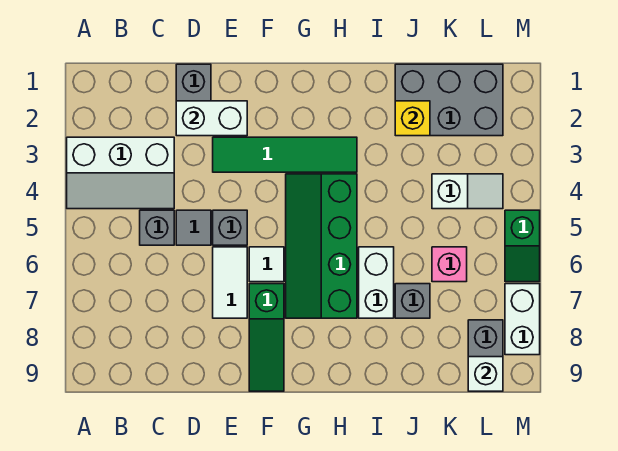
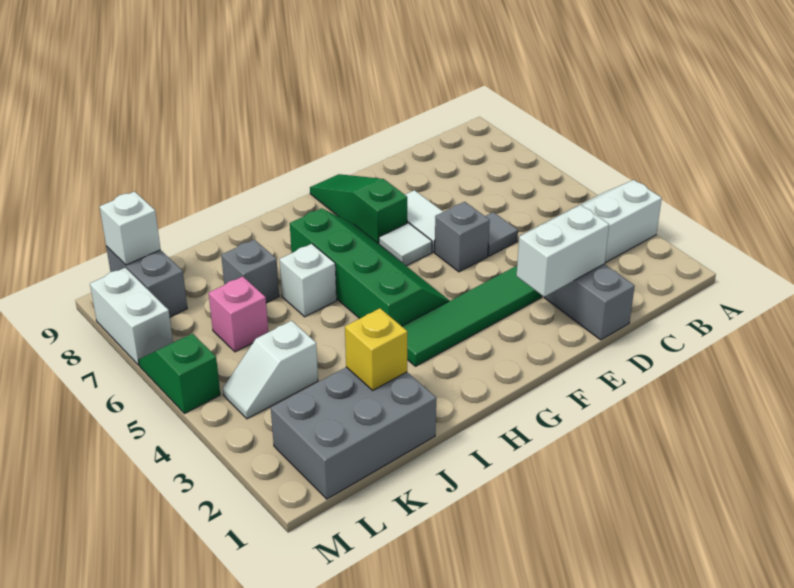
grey 1x1 brick [140,210,174,245] -> none
white 1x2 brick [359,247,394,318] -> white 1x1 brick [279,244,337,317]

